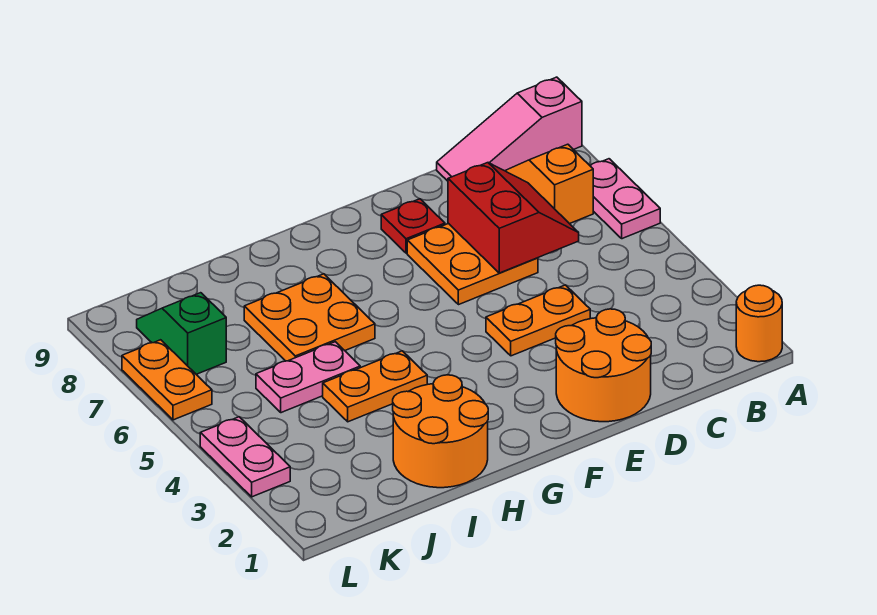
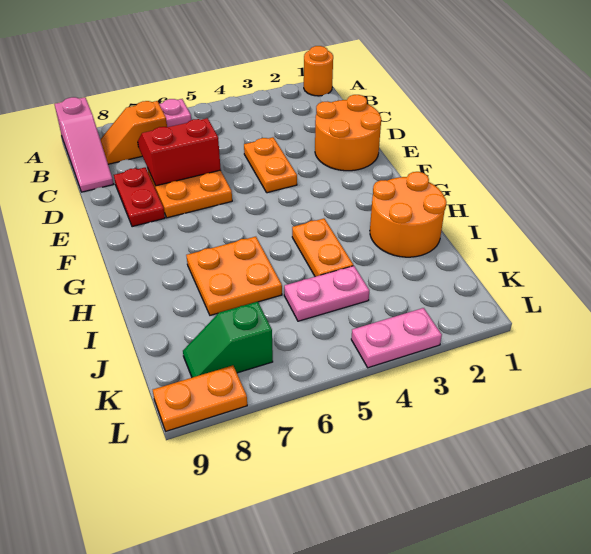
red 1x1 plate [381,199,445,253] -> red 1x2 plate [114,168,165,227]
pink 1x2 plate [256,342,360,413] -> pink 1x2 plate turned to [284,266,369,321]
orange 1x2 plate [122,340,212,420] -> orange 1x2 plate moved to [153,365,247,431]

